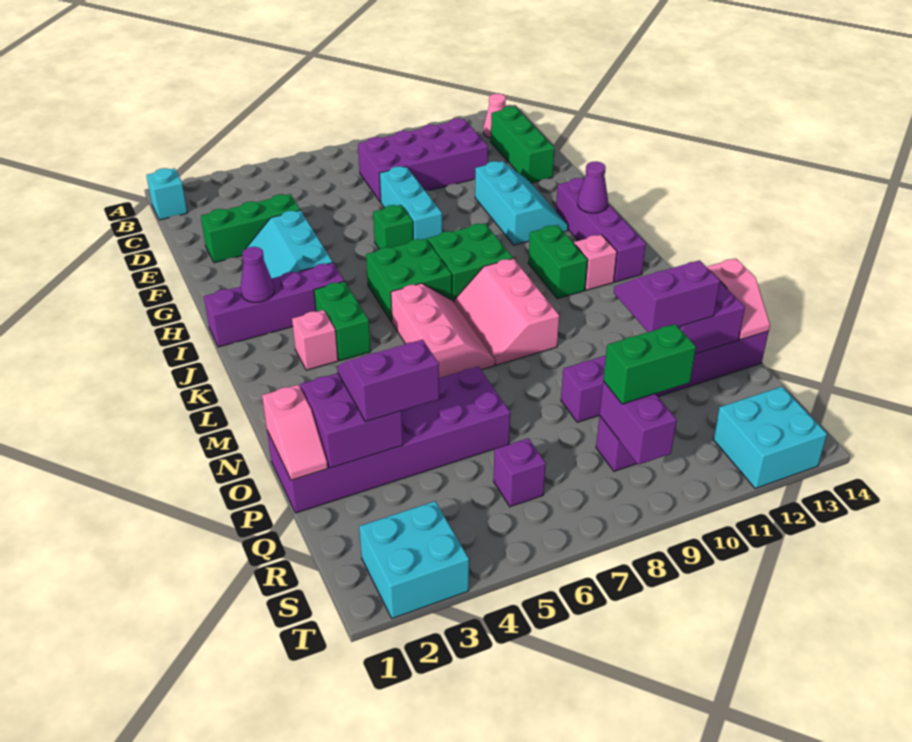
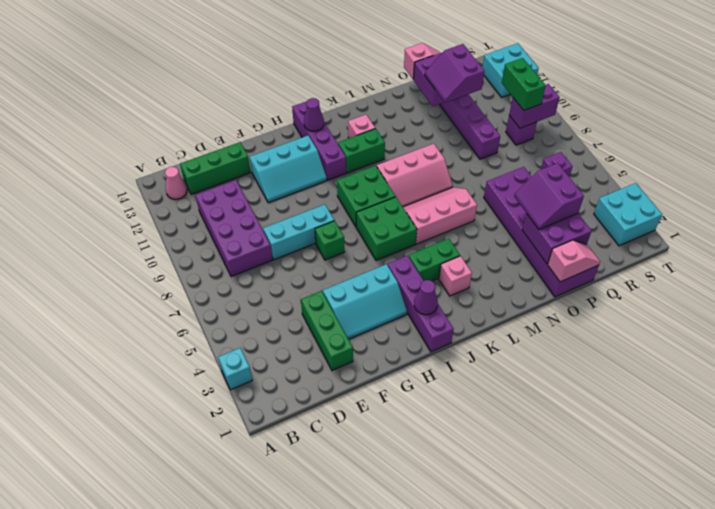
cyan 1x1 brick [146,168,187,220] -> cyan 1x1 brick moved to [218,348,252,390]
cyan 2x3 slope [475,161,568,245] -> cyan 2x3 slope turned to [250,136,327,203]
purple 1x4 brick [556,178,646,282] -> purple 1x4 brick turned to [292,101,346,180]

